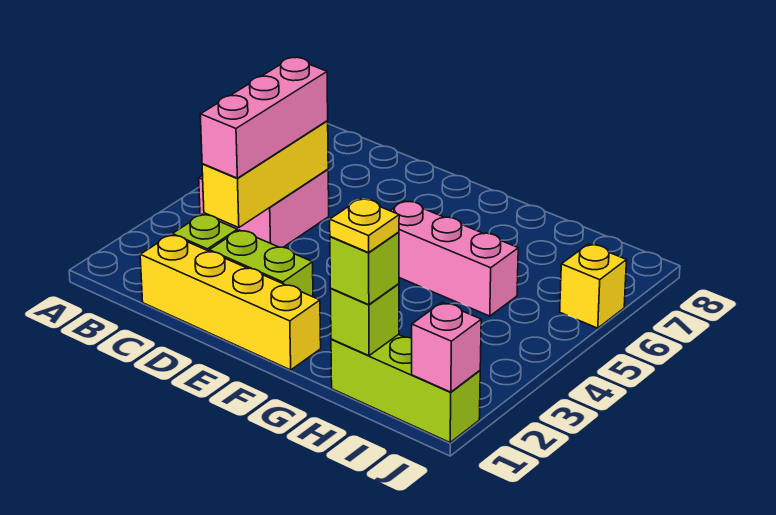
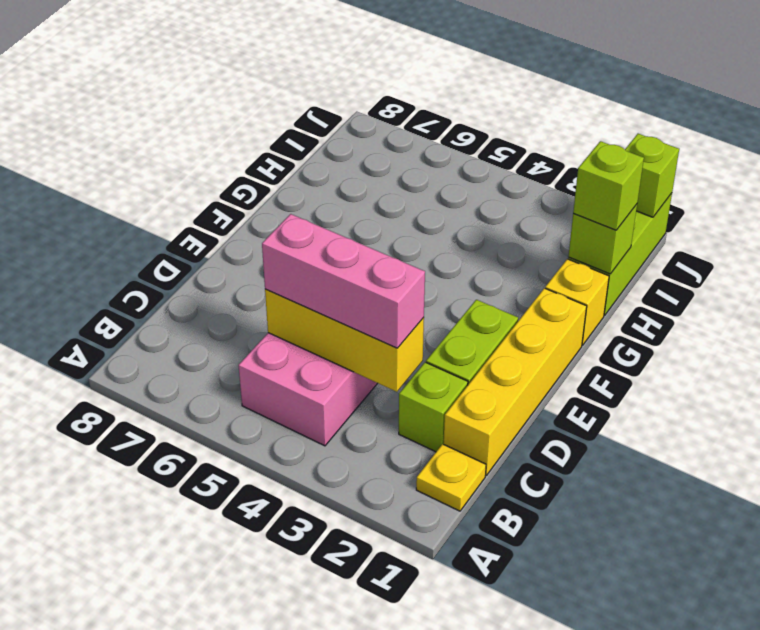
pink 1x3 brick [390,201,518,316] -> none
yellow 1x1 plate [330,199,399,253] -> yellow 1x1 plate moved to [416,444,486,511]
pink 1x1 brick [412,303,481,392] -> lime 1x1 brick [625,134,679,217]
yellow 1x1 brick [560,244,627,328] -> yellow 1x1 brick moved to [545,259,609,345]

